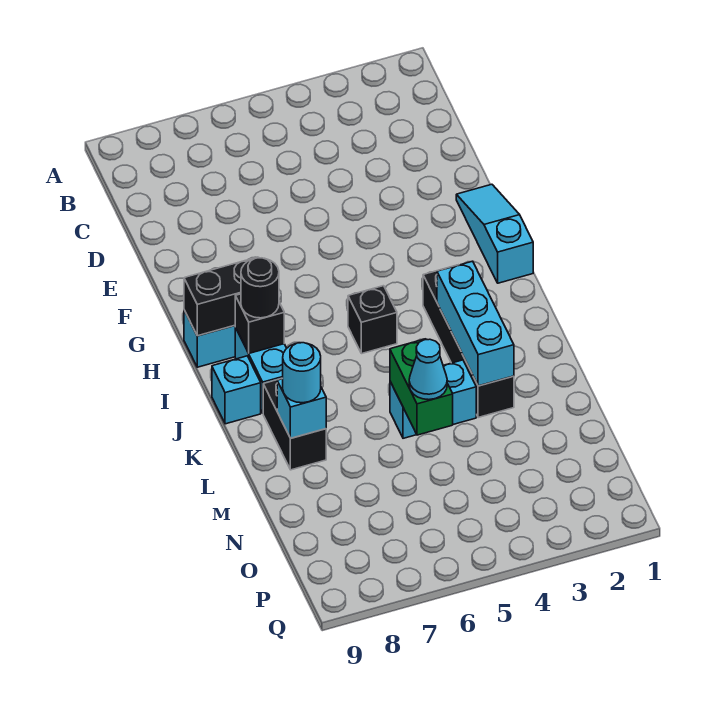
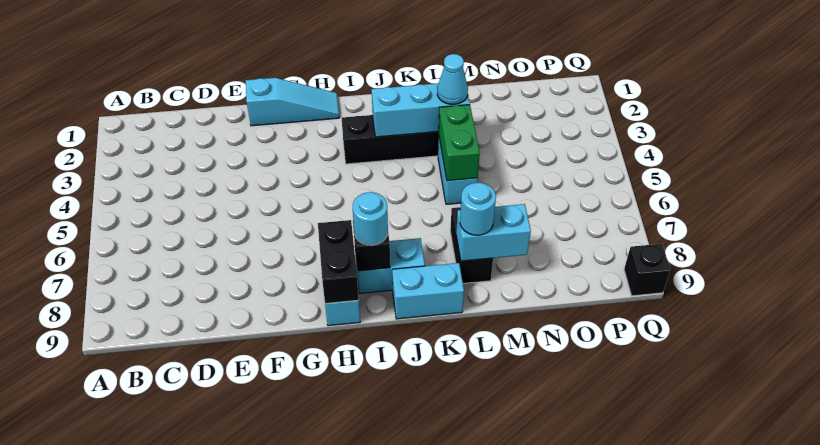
cyan 1x3 slope [456,184,533,283] -> cyan 1x3 slope turned to [246,78,339,126]
black 1x1 brick [348,286,397,354] -> black 1x1 brick moved to [624,244,670,296]
black 1x1 round brick [241,258,279,318] -> cyan 1x1 round brick [353,192,388,245]
cyan 1x1 brick [212,356,261,424] -> cyan 1x2 brick [392,263,464,319]
black 1x2 brick [263,378,326,470] -> black 1x2 brick turned to [450,207,493,283]
green 1x2 brick [390,339,453,435] -> green 1x2 brick turned to [439,105,480,181]
cyan 1x1 brick [277,379,326,438] -> cyan 1x2 brick [456,204,531,261]
cyan 1x1 cone [409,339,447,400] -> cyan 1x1 cone moved to [437,54,468,104]

